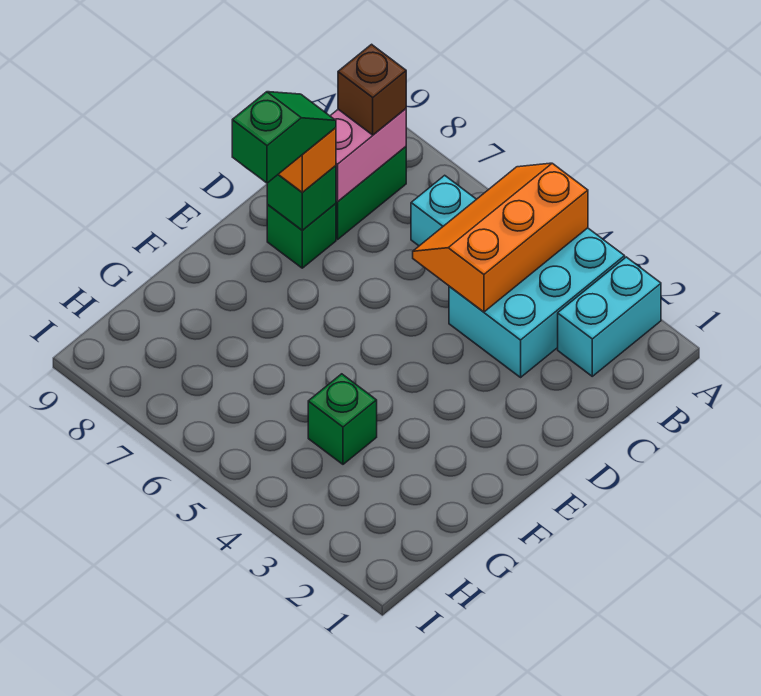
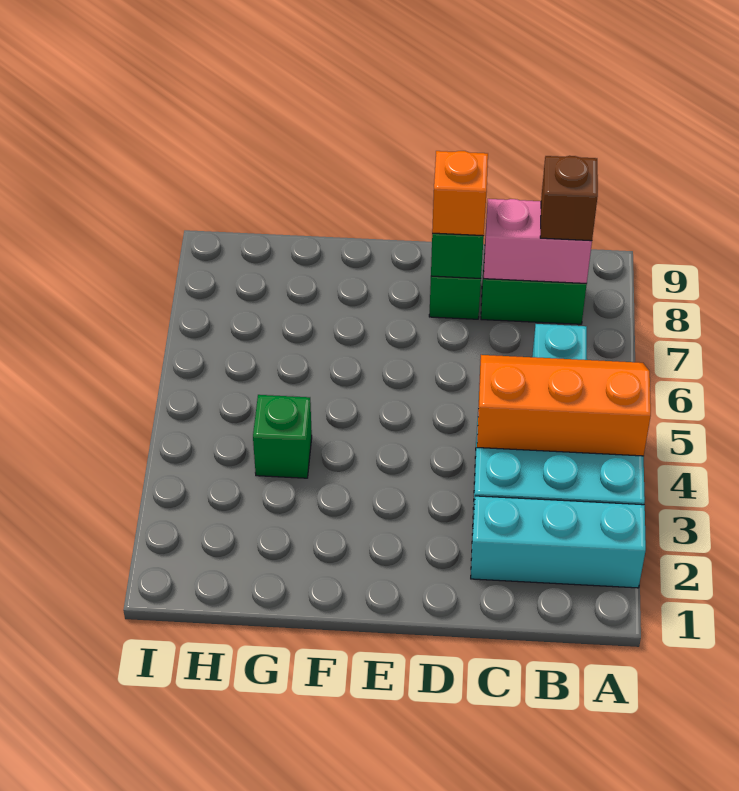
cyan 1x2 brick [558,257,661,376] -> cyan 1x3 brick [471,496,646,588]
green 1x2 slope [232,92,336,183] -> none

